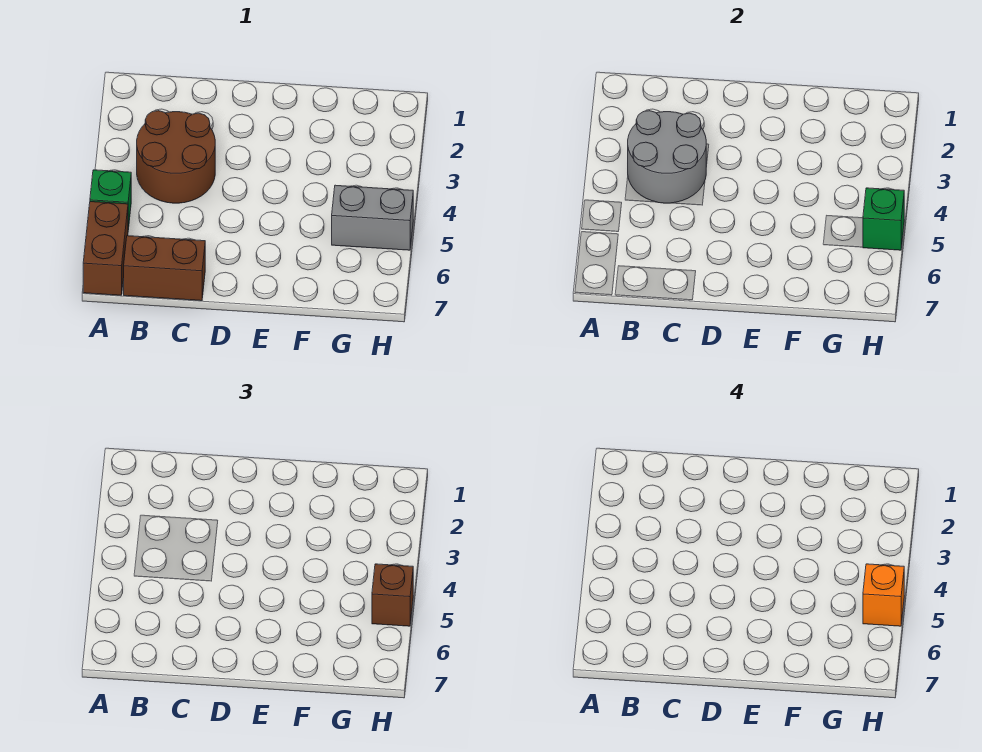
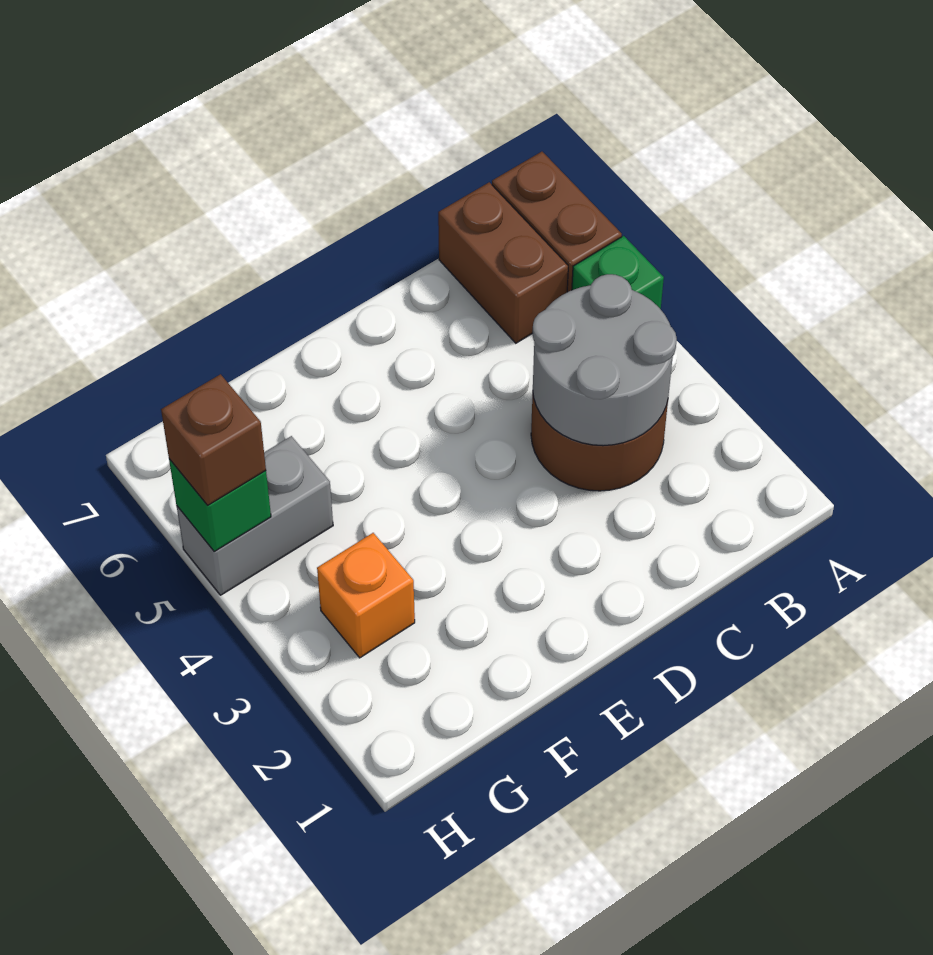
brown 1x2 brick [124,236,205,301] -> brown 1x2 brick turned to [438,182,568,343]
orange 1x1 brick [863,564,904,626] -> orange 1x1 brick moved to [317,533,415,658]

